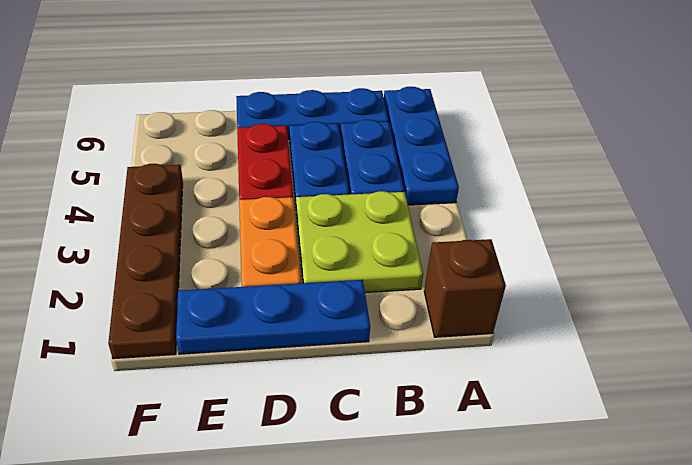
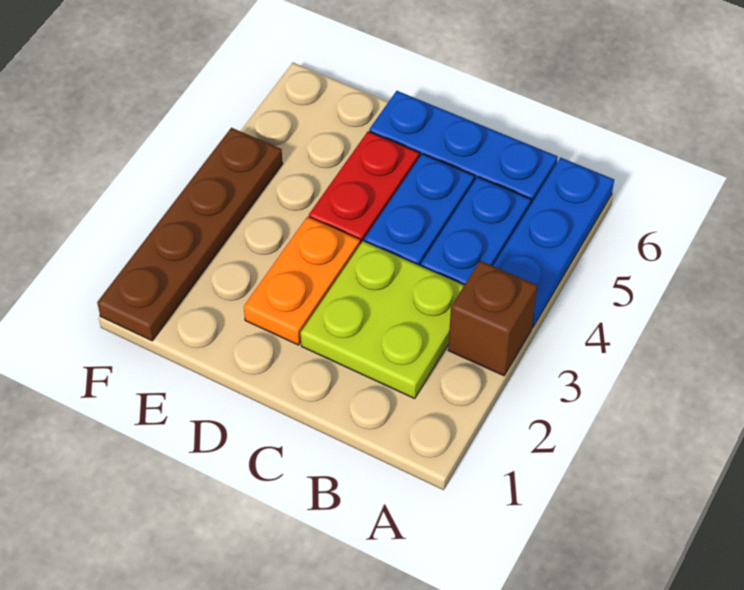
brown 1x1 brick [424,239,506,337] -> brown 1x1 brick moved to [448,261,537,376]
blue 1x3 plate [176,280,370,354] -> none

